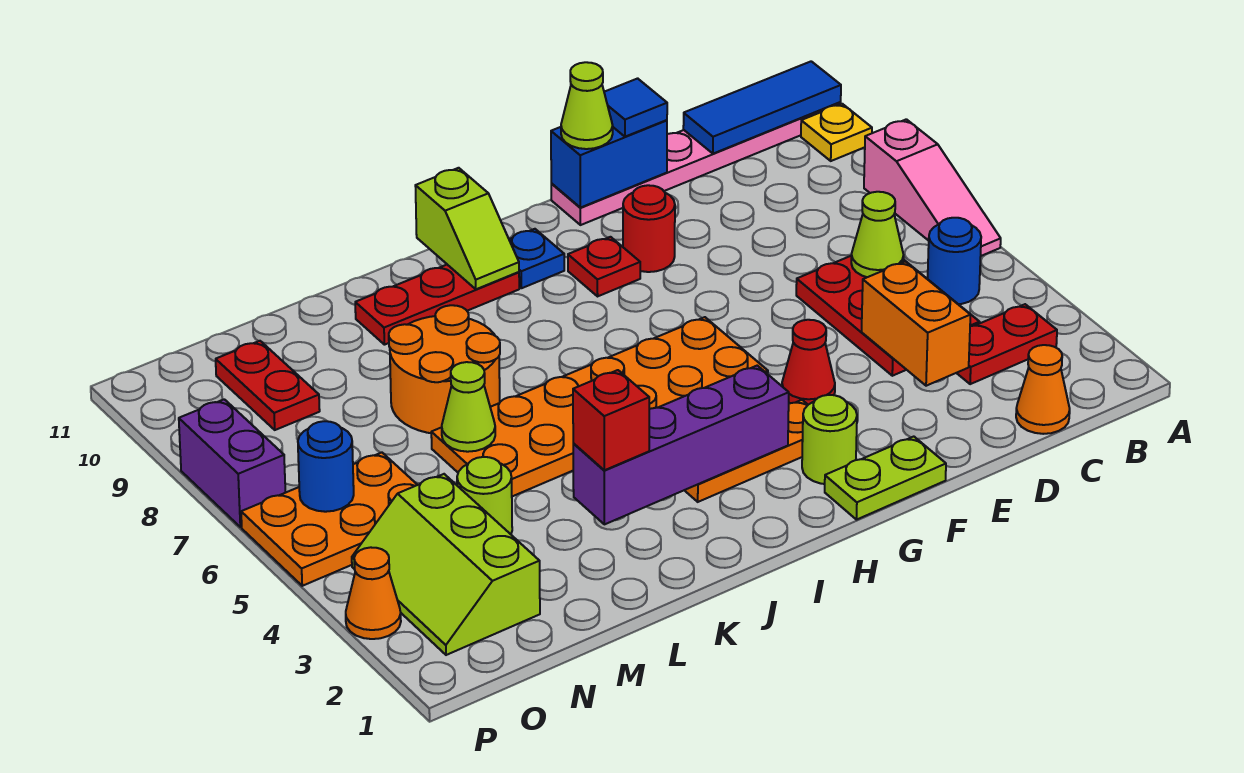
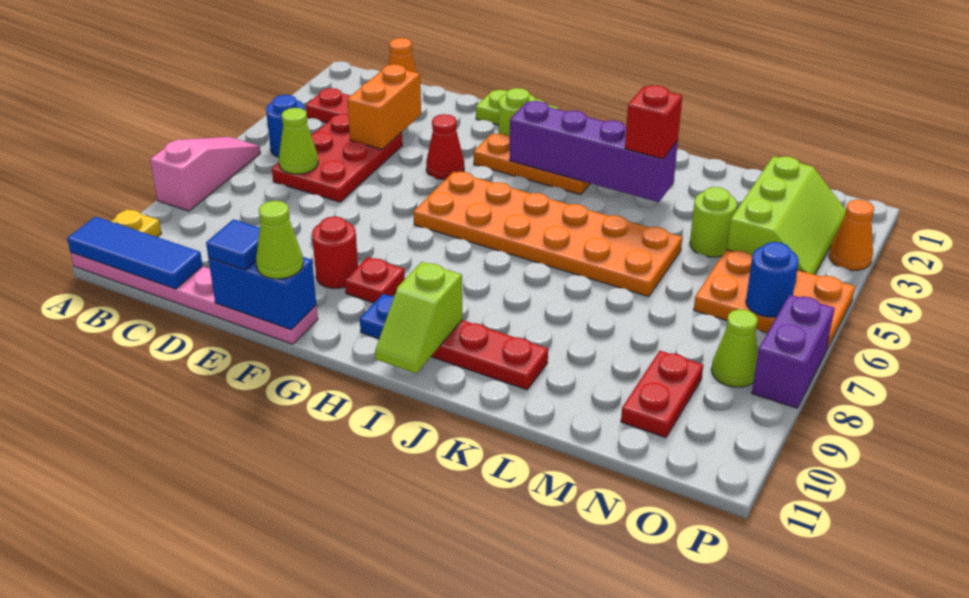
lime 1x2 slope [415,168,519,289] -> lime 1x2 slope turned to [375,262,462,373]
orange 2x2 round brick [389,305,500,433] -> none
lime 1x1 cone [442,362,495,452] -> lime 1x1 cone moved to [711,309,758,387]

